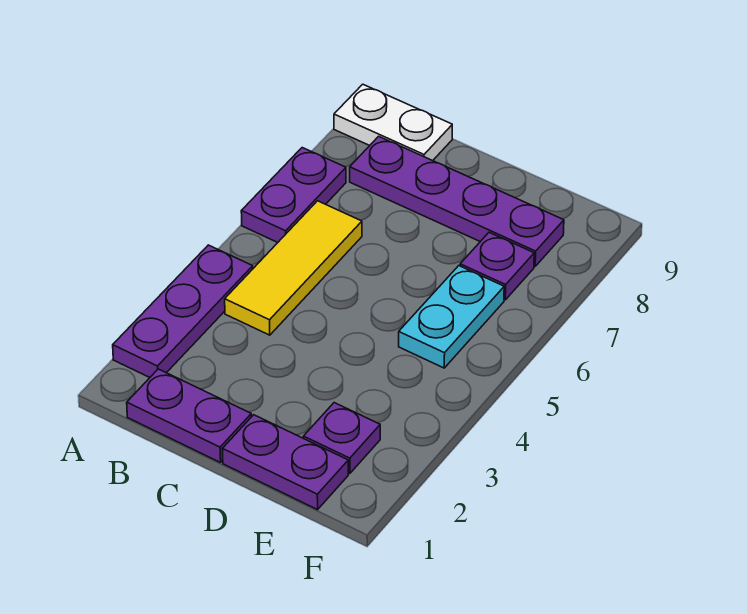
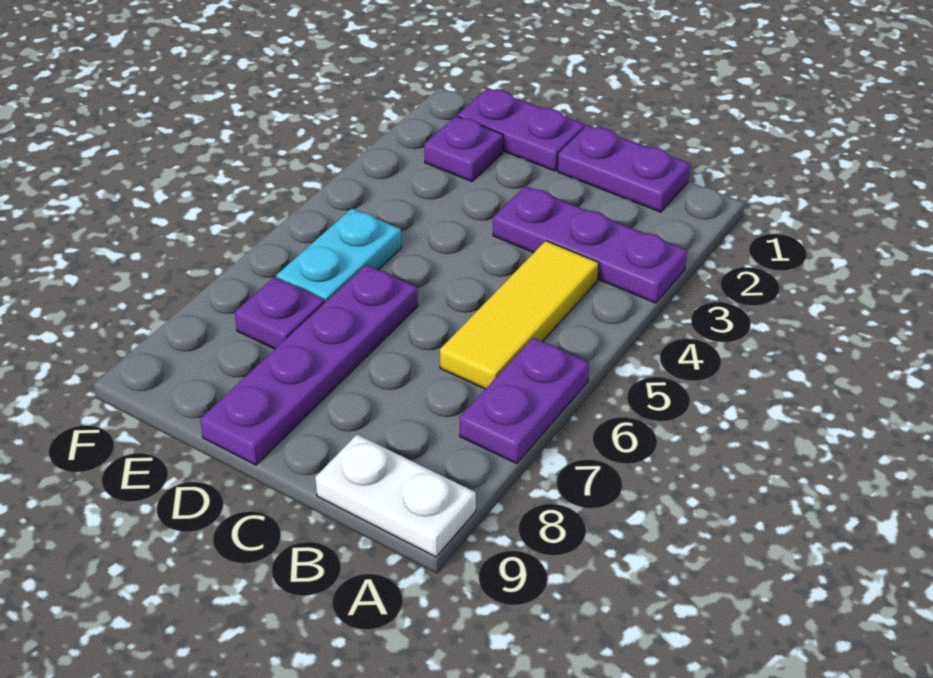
purple 1x3 plate [113,245,253,377] -> purple 1x3 plate turned to [493,186,687,303]
purple 1x4 plate [350,136,564,266] -> purple 1x4 plate turned to [200,265,418,465]

